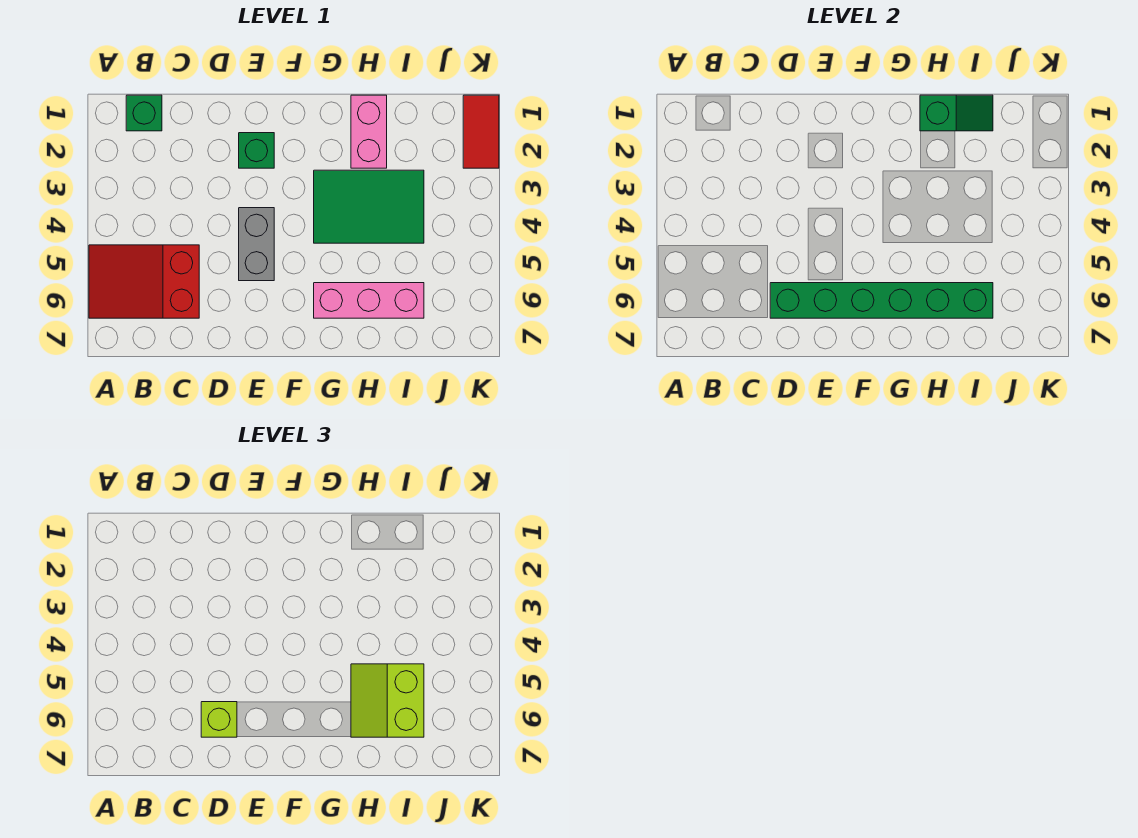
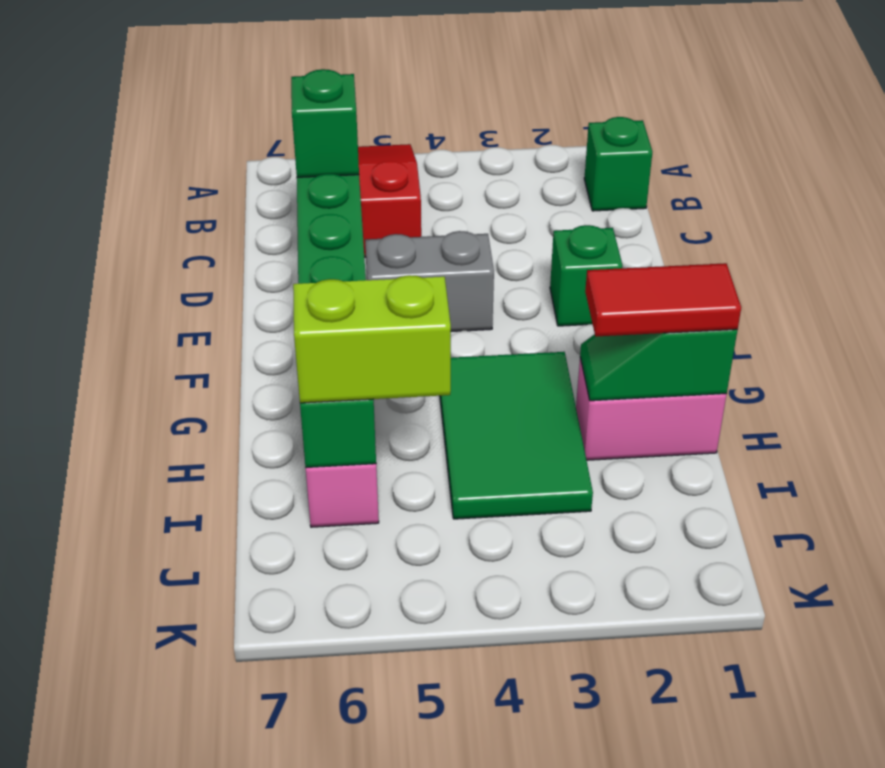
lime 1x1 brick [201,702,237,737] -> green 1x1 brick [291,69,359,177]
green 1x2 slope [920,95,993,131] -> green 1x2 slope turned to [580,329,737,401]
red 1x2 tile [463,95,499,168] -> red 1x2 tile moved to [585,263,741,337]

